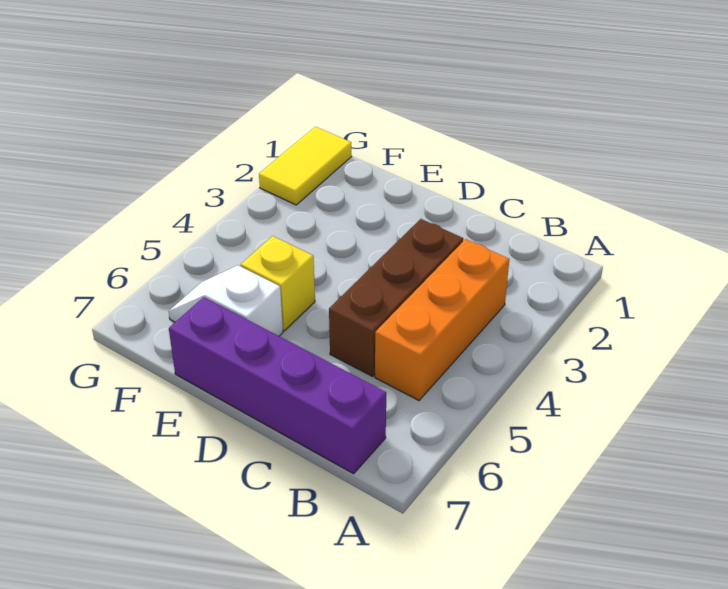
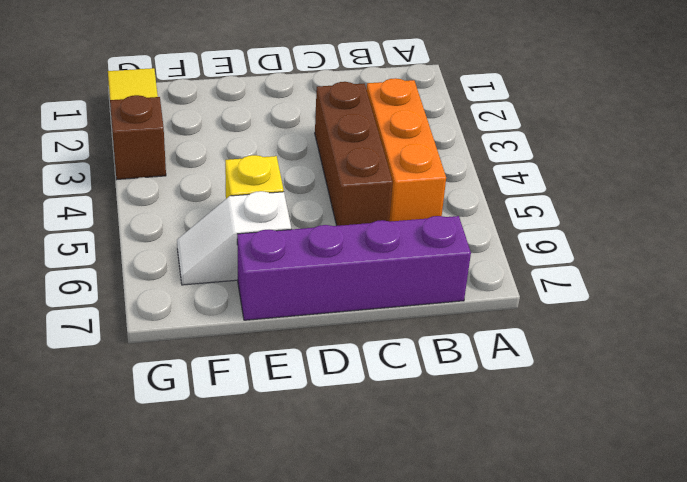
none -> brown 1x1 brick [110,95,166,179]

